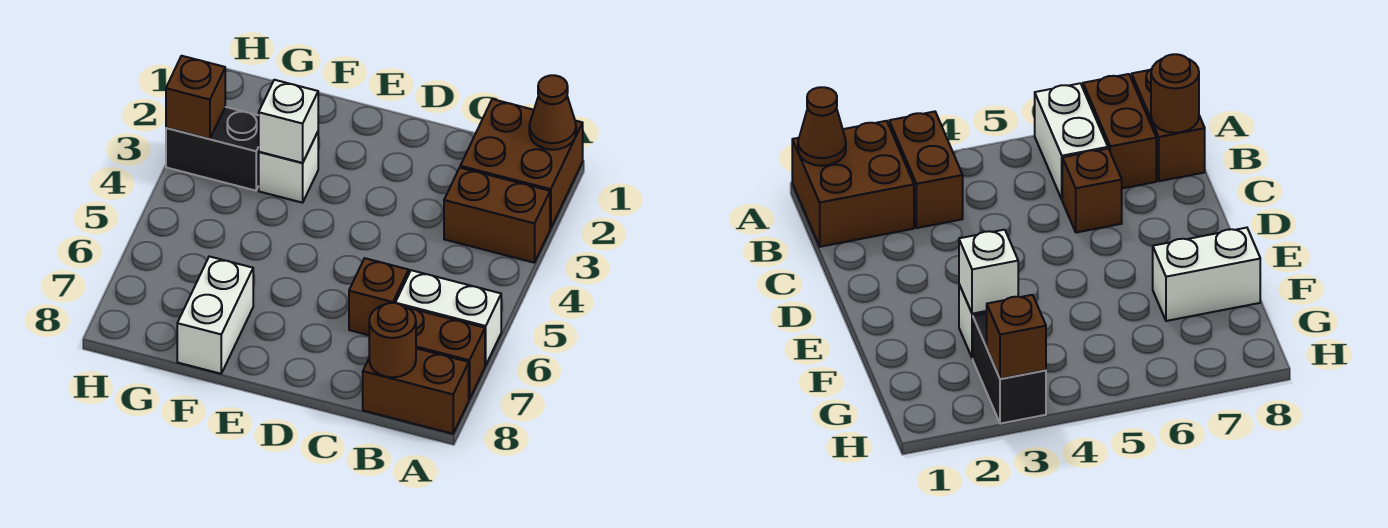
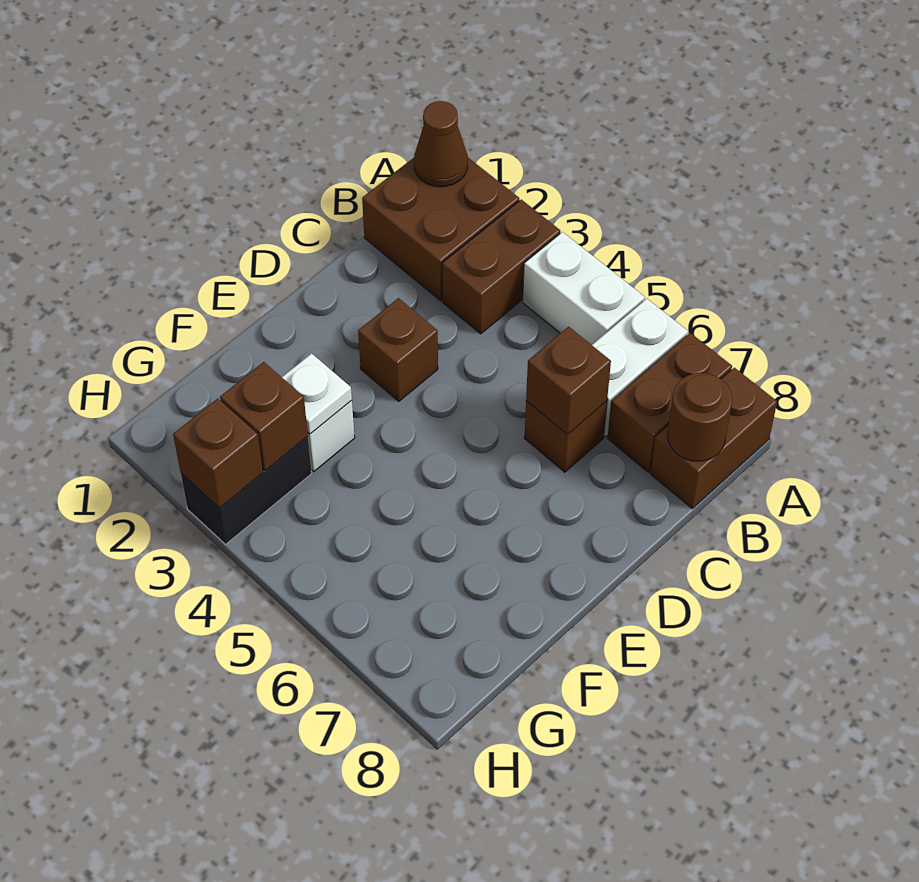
none -> brown 1x1 brick [526,327,611,434]
none -> brown 1x1 brick [358,298,438,401]
white 1x1 brick [259,80,318,163] -> white 1x1 plate [282,353,352,434]
white 1x2 brick [177,256,253,374] -> white 1x2 brick moved to [523,232,645,345]
none -> brown 1x1 brick [220,362,308,471]

